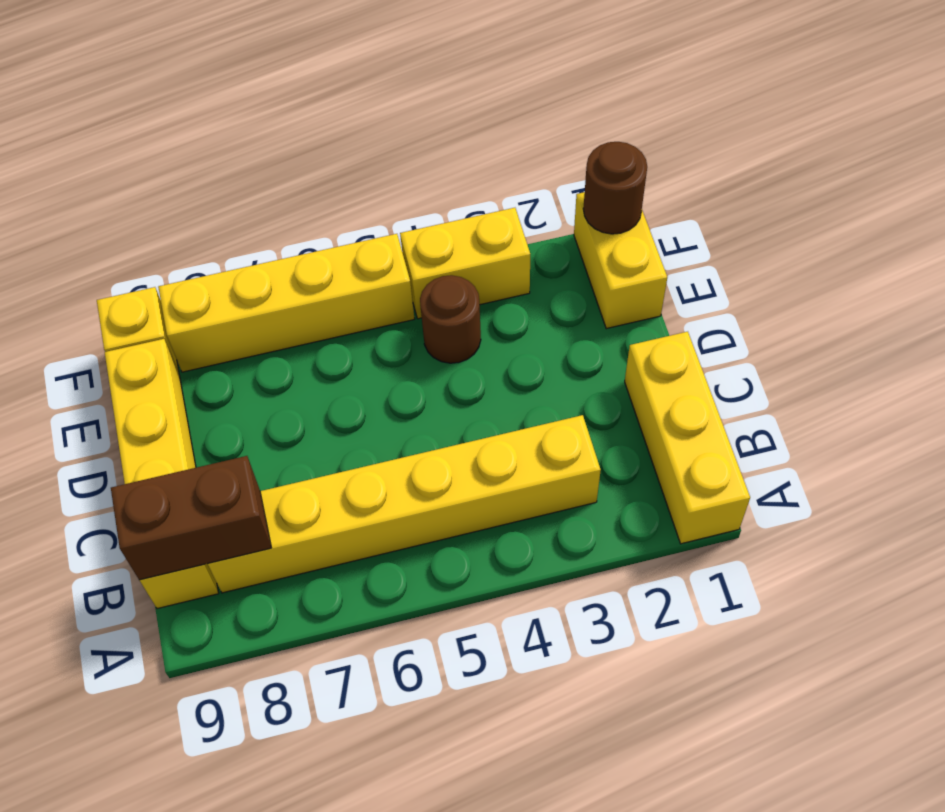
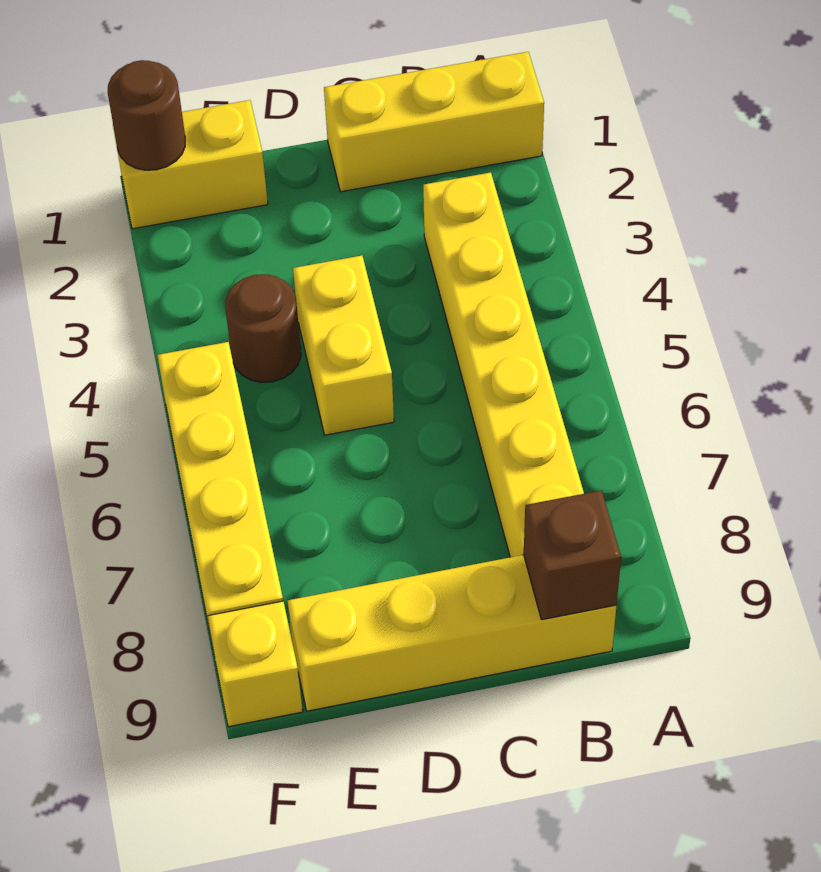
brown 1x2 brick [111,456,271,580] -> brown 1x1 brick [524,490,621,620]
yellow 1x2 brick [400,208,530,319] -> yellow 1x2 brick moved to [293,256,394,435]

